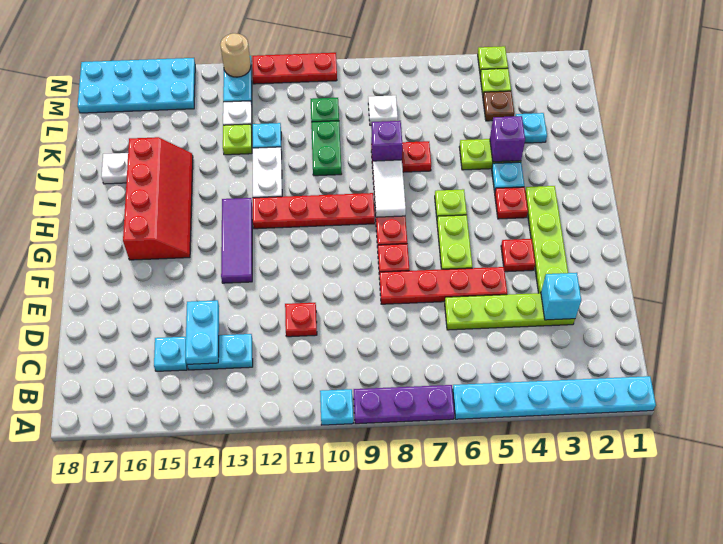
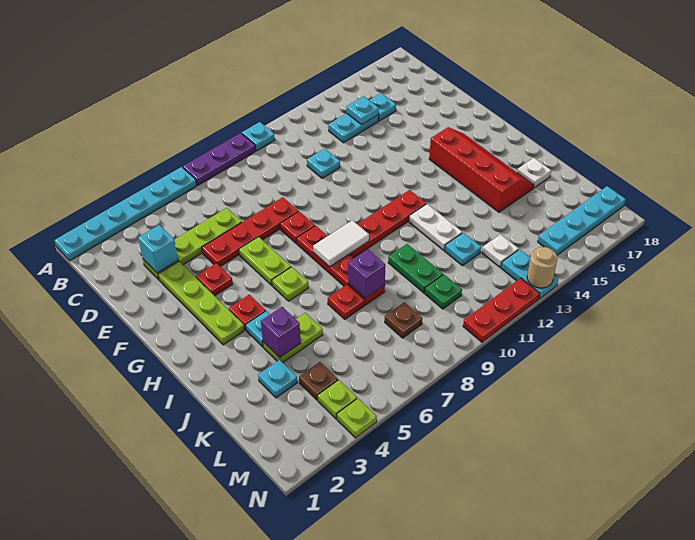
cyan 1x2 plate [185,300,219,364] -> cyan 1x1 plate [346,96,379,125]
red 1x1 plate [285,303,317,337] -> cyan 1x1 plate [307,149,340,178]
purple 1x3 tile [221,198,252,283] -> none
red 2x4 slope [123,137,193,260] -> red 2x4 slope turned to [429,127,534,212]
white 1x2 tile [373,160,406,217] -> white 1x2 tile turned to [313,220,369,267]
lime 1x1 plate [223,124,252,155] -> none
white 1x1 plate [368,95,398,125] -> brown 1x1 plate [385,302,422,338]
cyan 2x4 plate [78,58,195,113] -> cyan 1x4 plate [538,186,626,255]

